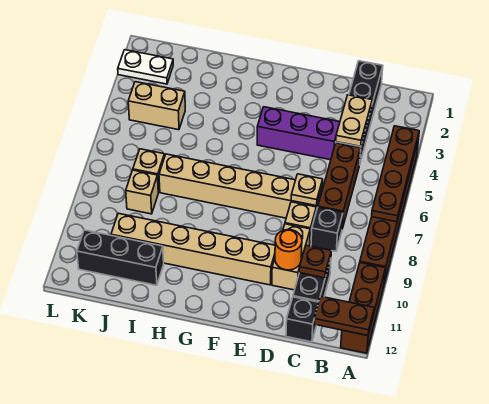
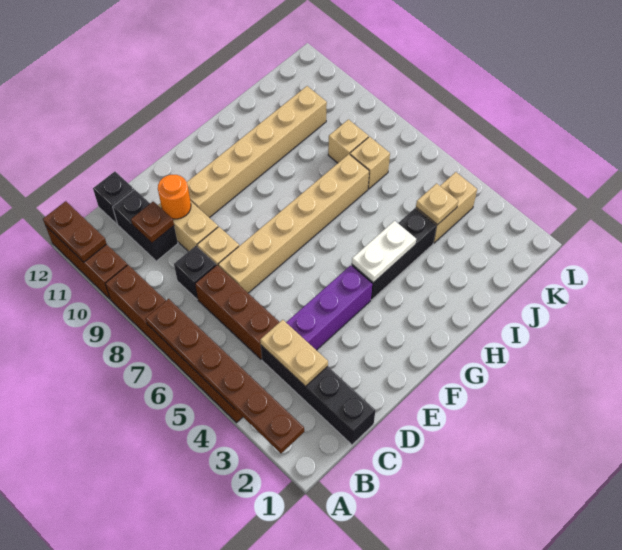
brown 1x4 plate [372,126,419,222] -> brown 1x6 plate [146,299,304,453]
brown 1x2 plate [314,296,374,335] -> brown 1x2 plate turned to [43,201,107,262]
tan 1x1 plate [291,174,323,206] -> tan 1x1 plate moved to [416,183,458,225]
black 1x3 brick [77,230,164,285] -> black 1x3 brick moved to [352,208,436,300]
white 1x2 plate [118,50,173,84] -> white 1x2 plate moved to [352,221,416,283]

